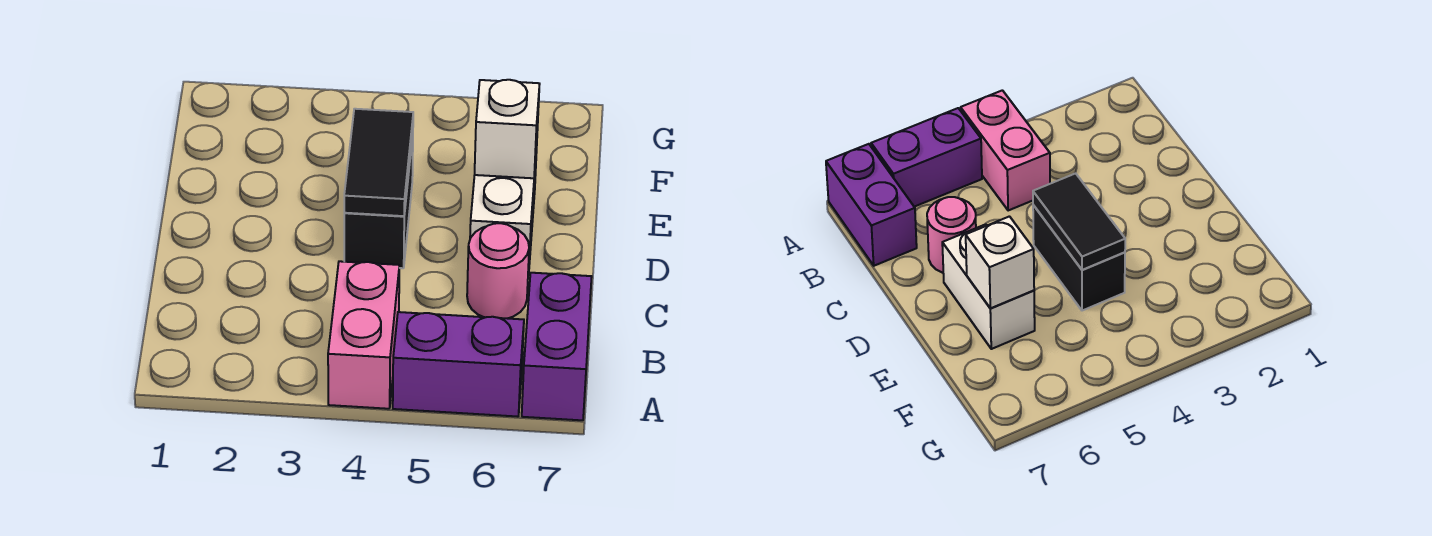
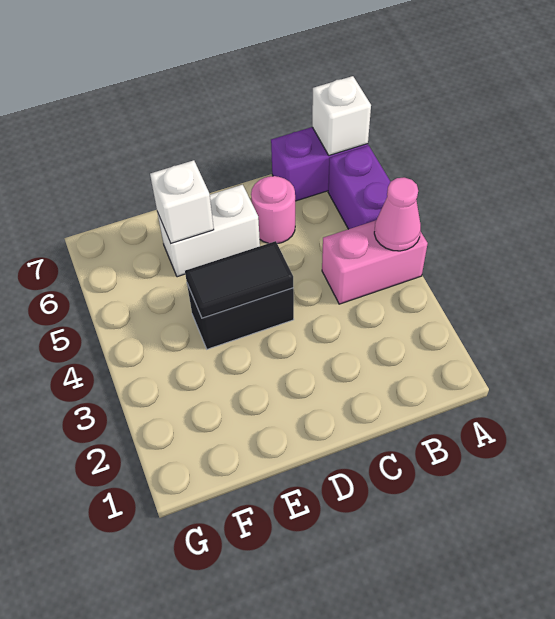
none -> pink 1x1 cone [374,178,421,251]
none -> white 1x1 brick [312,76,371,156]

